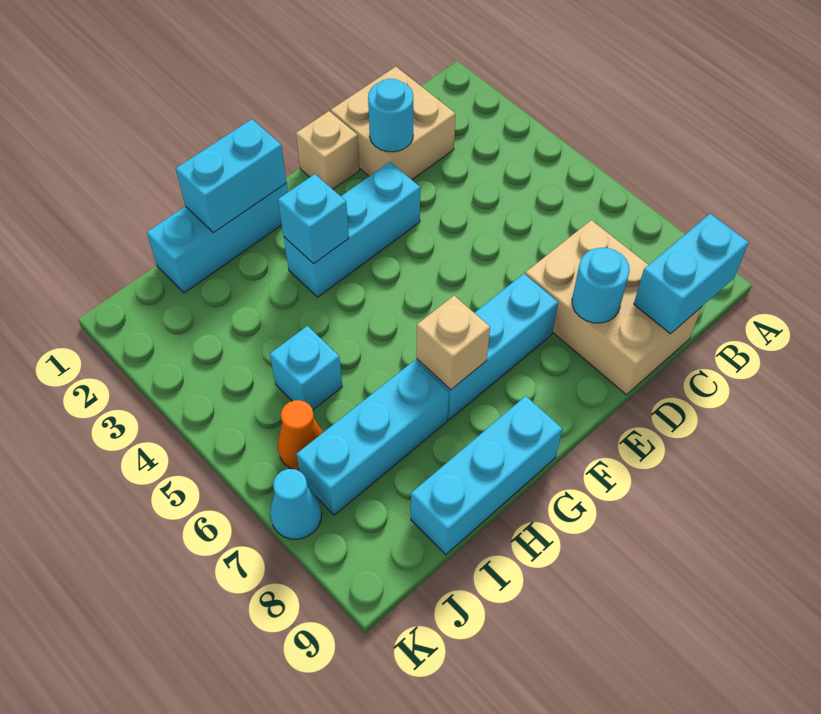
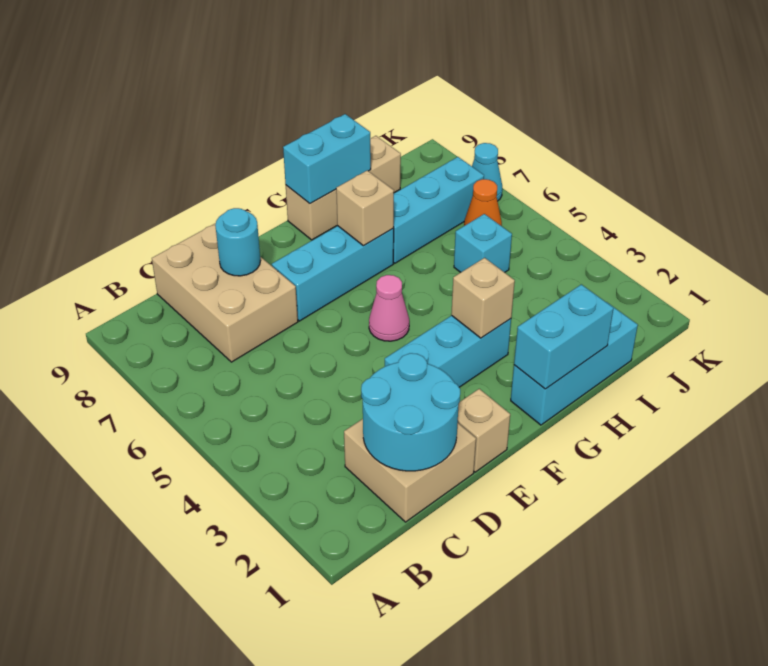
cyan 1x2 brick [634,214,749,334] -> cyan 1x2 brick moved to [283,114,371,204]
cyan 1x1 round brick [368,79,413,152] -> cyan 2x2 round brick [361,353,460,471]
none -> pink 1x1 cone [369,275,409,341]
cyan 1x1 brick [278,174,349,264] -> tan 1x1 brick [451,258,515,338]
cyan 1x3 brick [411,396,562,555] -> tan 1x3 brick [286,136,401,240]

